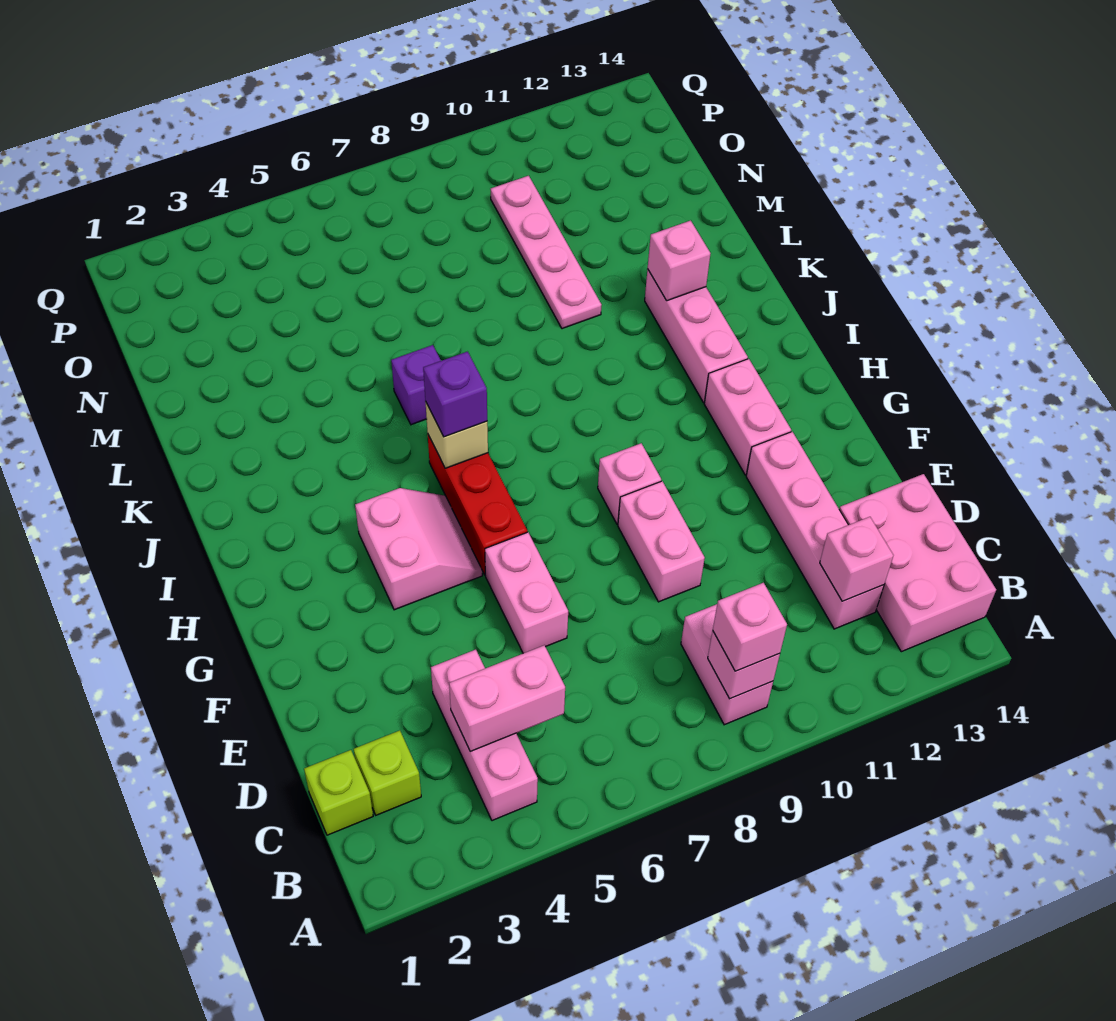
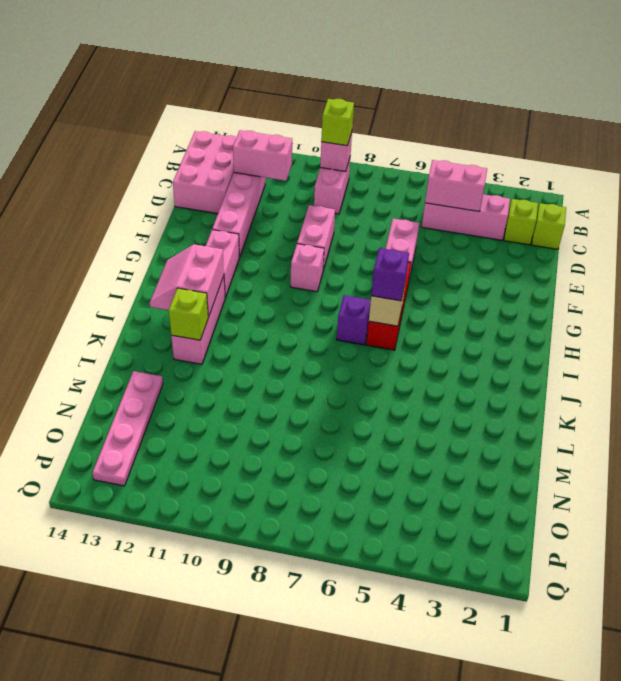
pink 1x3 brick [431,650,538,821] -> pink 1x3 brick turned to [422,194,510,240]
pink 1x1 brick [713,583,787,671] -> lime 1x1 brick [321,99,354,146]
pink 1x1 brick [820,517,893,601] -> pink 1x2 brick [233,130,292,181]
pink 2x2 slope [355,488,482,610] -> pink 2x2 slope moved to [150,244,224,317]
purple 1x1 brick [391,345,441,425] -> purple 1x1 brick moved to [337,295,371,345]
pink 1x1 brick [648,220,711,301] -> lime 1x1 brick [169,288,208,340]
pink 1x4 plate [491,176,601,329] -> pink 1x4 plate moved to [92,371,163,486]

